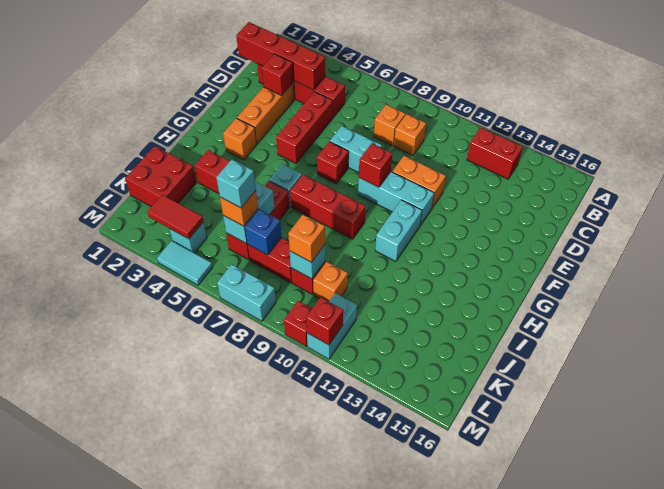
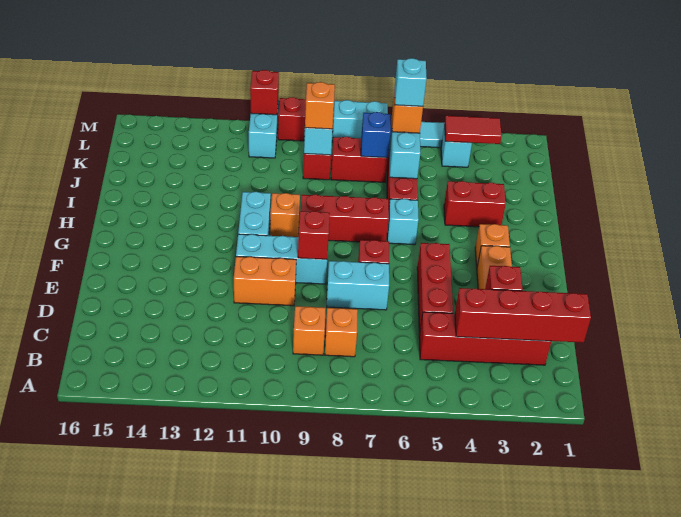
red 1x2 brick [467,128,523,179] -> none
red 2x2 brick [125,146,196,207] -> none
orange 1x1 brick [313,262,348,301] -> orange 1x1 brick moved to [270,193,300,237]

